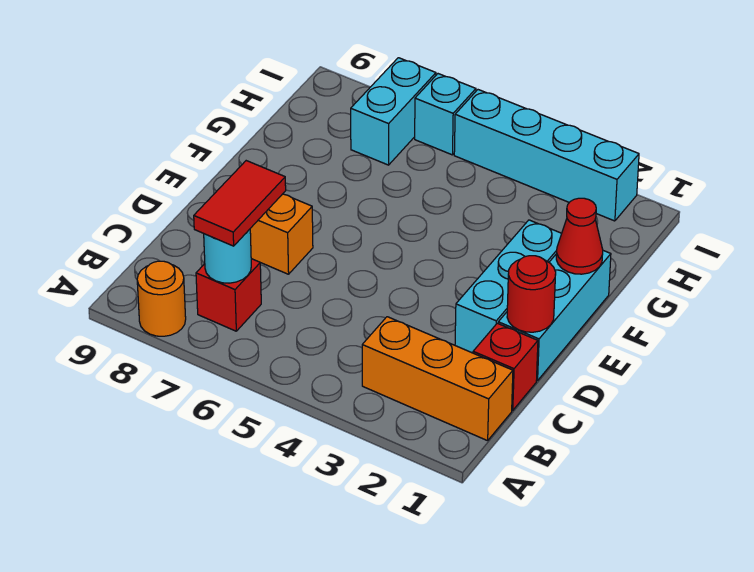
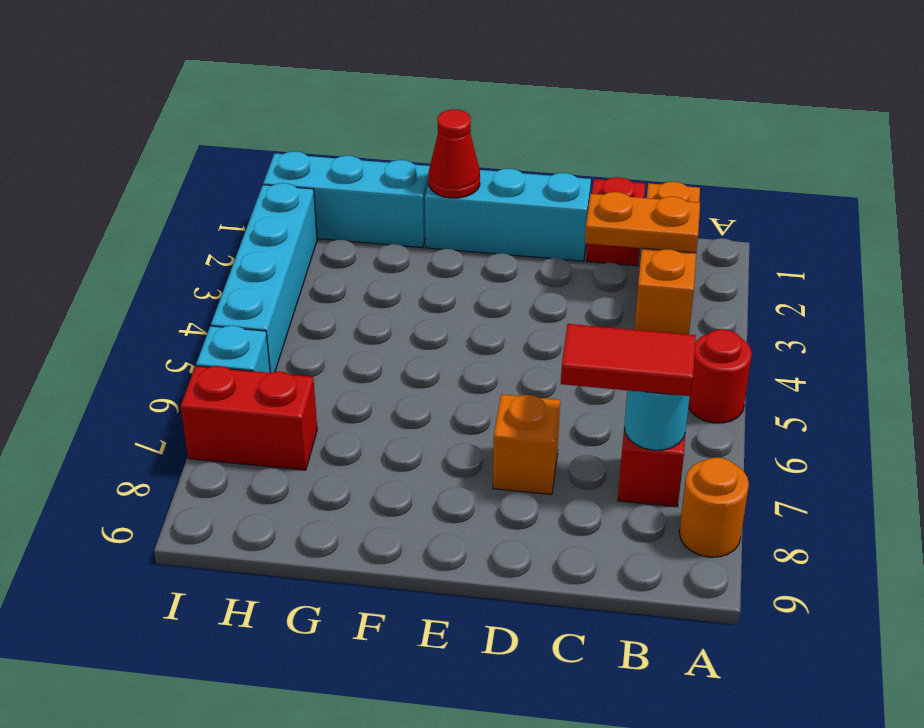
none -> orange 1x2 plate [585,192,700,253]
red 1x1 round brick [507,256,556,332] -> red 1x1 round brick moved to [688,329,752,423]
cyan 1x3 brick [455,220,562,353] -> cyan 1x3 brick moved to [263,151,430,248]
cyan 1x2 brick [351,58,436,165] -> red 1x2 brick [181,366,317,470]

